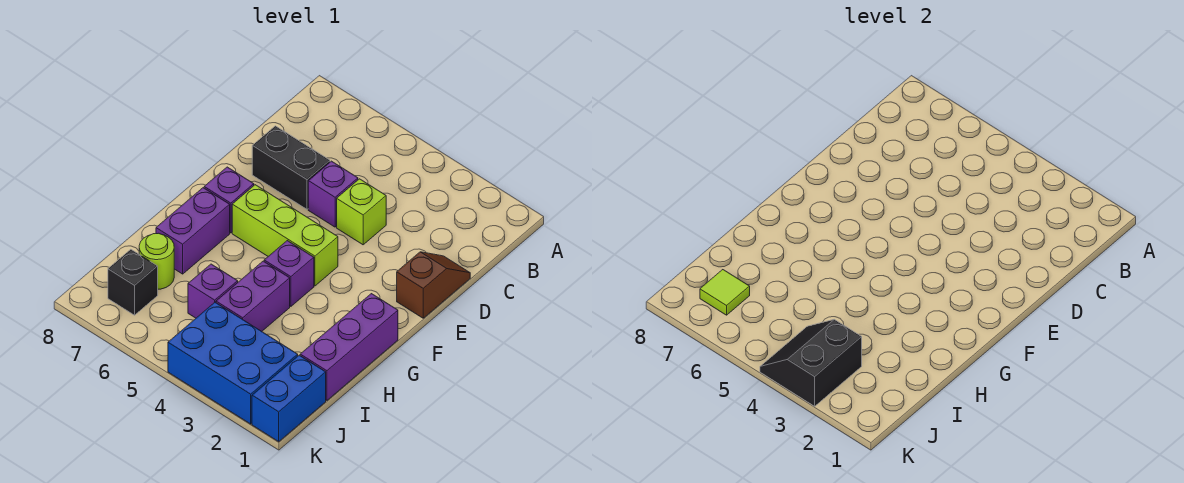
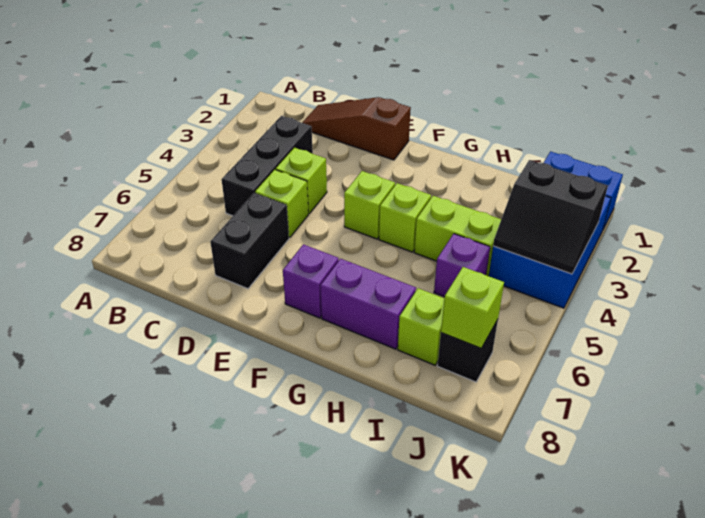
none -> black 1x3 brick [222,116,313,216]
brown 1x2 slope [397,252,470,318] -> brown 1x3 slope [302,97,411,160]
purple 1x1 brick [308,161,358,227] -> lime 1x1 brick [255,170,308,238]
lime 1x3 brick [232,185,338,286] -> lime 1x1 brick [344,171,395,239]
purple 1x3 brick [300,294,398,400] -> none
purple 1x1 brick [264,241,314,306] -> lime 1x1 brick [379,183,431,252]
purple 1x2 brick [216,261,290,331] -> lime 1x2 brick [414,196,501,276]
lime 1x1 round brick [139,233,174,289] -> lime 1x1 brick [398,288,444,365]
lime 1x1 tile [700,270,750,315] -> lime 1x1 brick [441,267,504,348]

